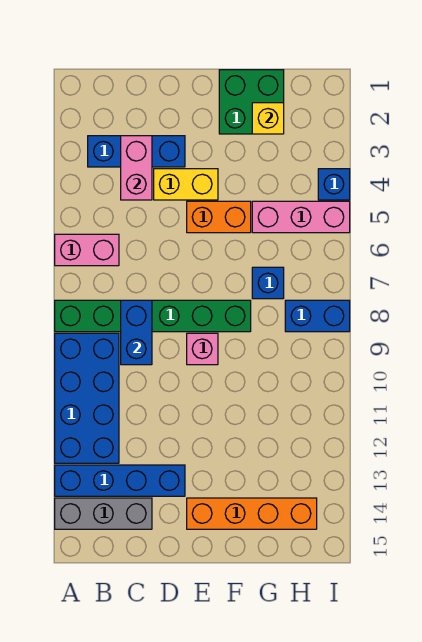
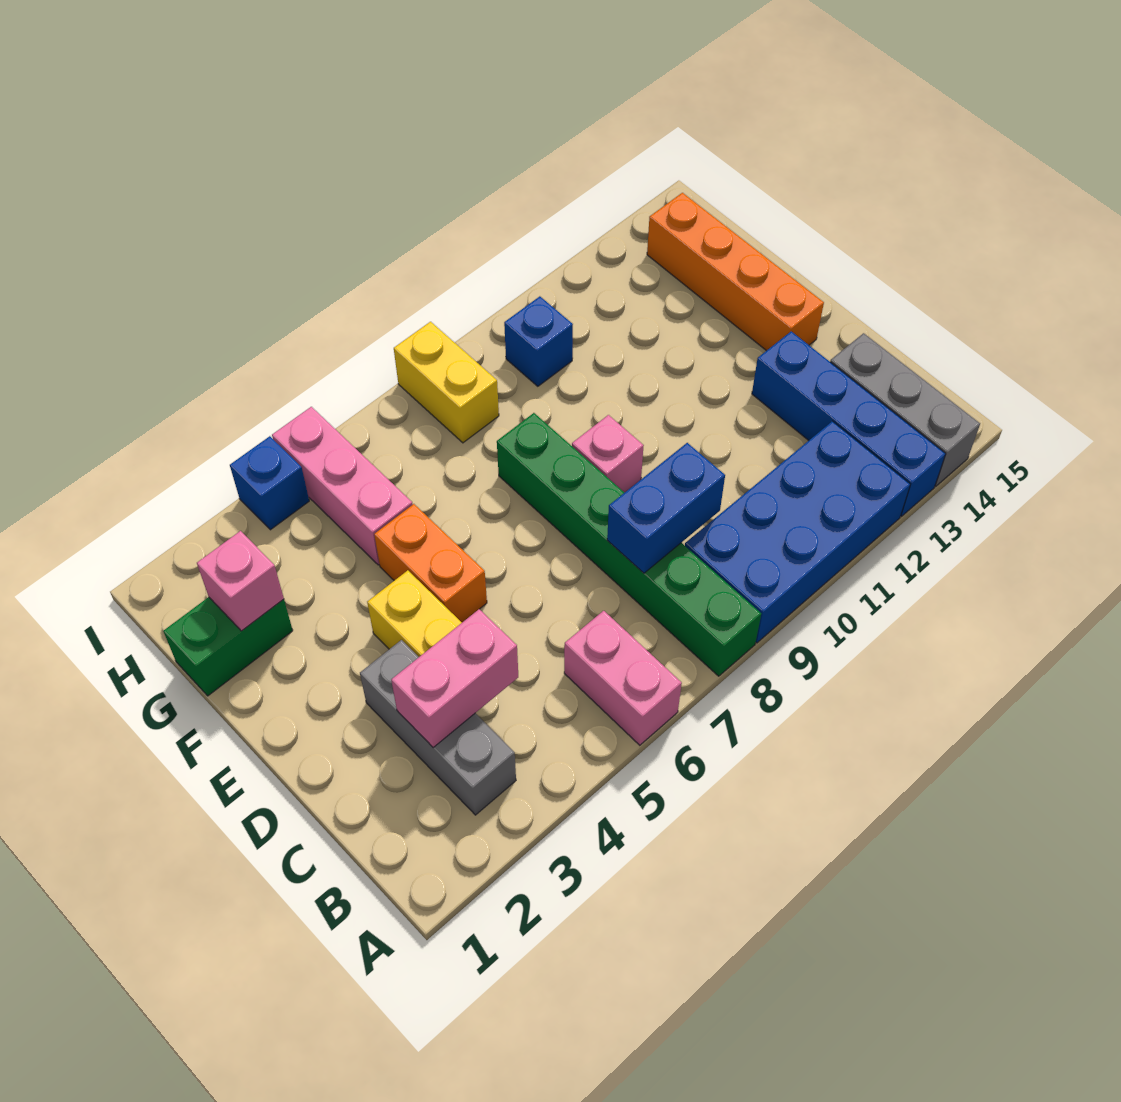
blue 1x3 brick [88,136,185,167] -> grey 1x3 brick [360,640,516,815]
green 2x2 brick [219,70,284,134] -> green 1x2 brick [164,597,293,696]
yellow 1x1 brick [252,103,284,134] -> pink 1x1 brick [197,531,284,631]
blue 1x1 brick [252,267,284,299] -> blue 1x1 brick moved to [504,296,573,386]
blue 1x2 brick [285,300,350,332] -> yellow 1x2 brick [394,322,499,443]

